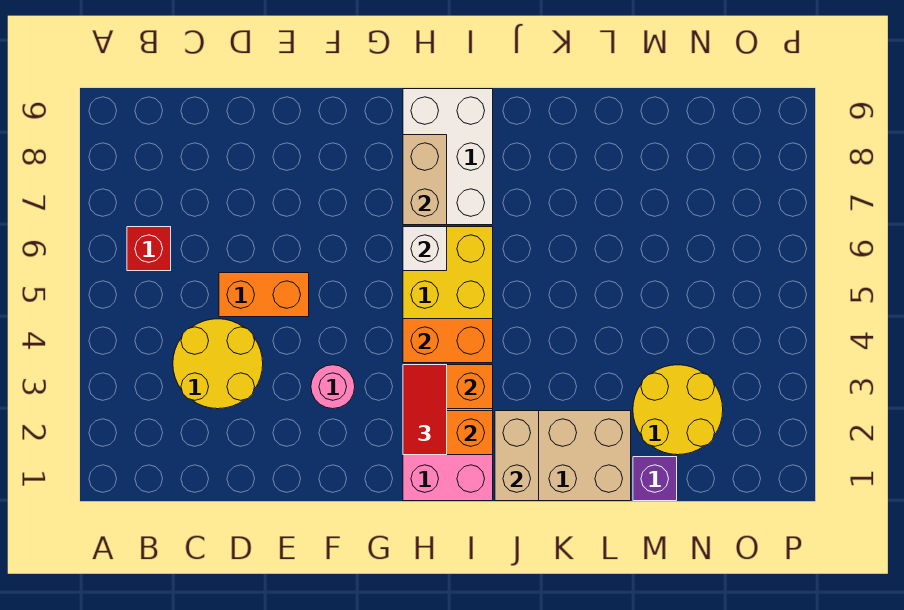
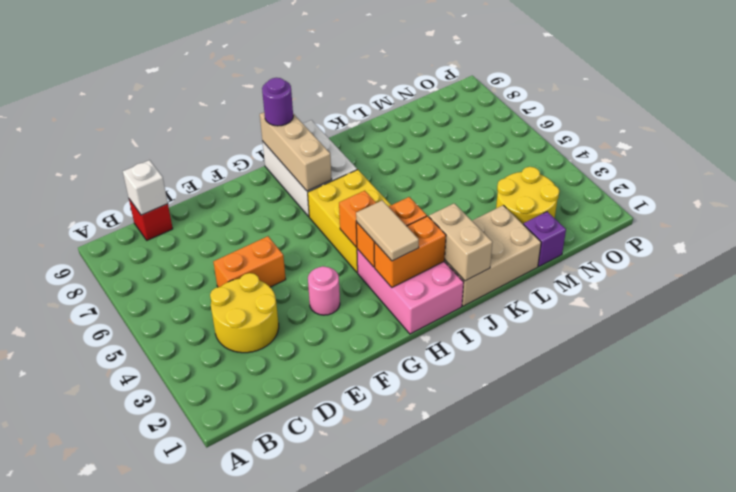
red 1x1 brick [127,227,171,271] -> red 1x1 brick moved to [129,199,173,240]
red 1x2 tile [403,365,447,455] -> tan 1x2 tile [356,200,419,261]
orange 1x2 brick [403,319,493,363] -> orange 1x1 brick [339,191,376,247]
white 1x1 brick [403,227,447,271] -> white 1x1 brick moved to [123,160,168,215]
tan 1x2 brick [403,135,447,225] -> tan 1x3 brick [260,112,332,191]
none -> purple 1x1 round brick [262,78,293,126]

